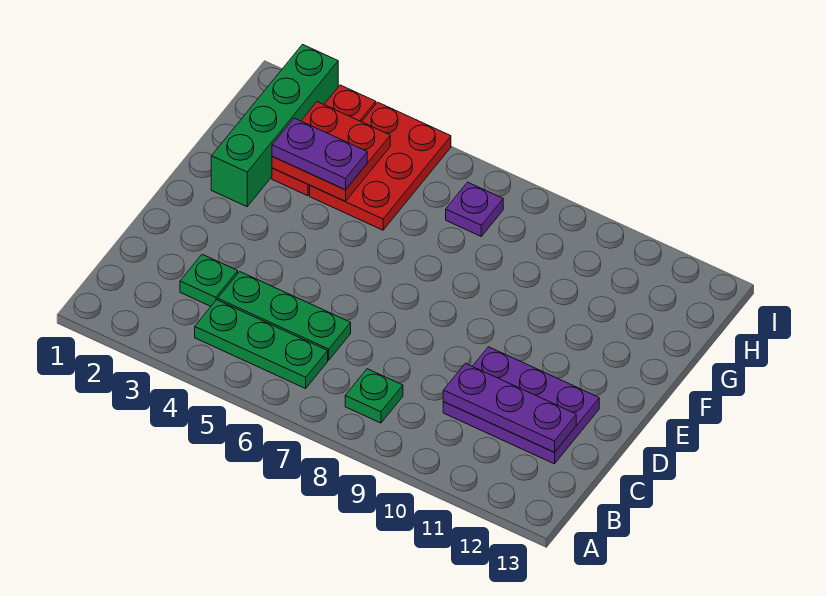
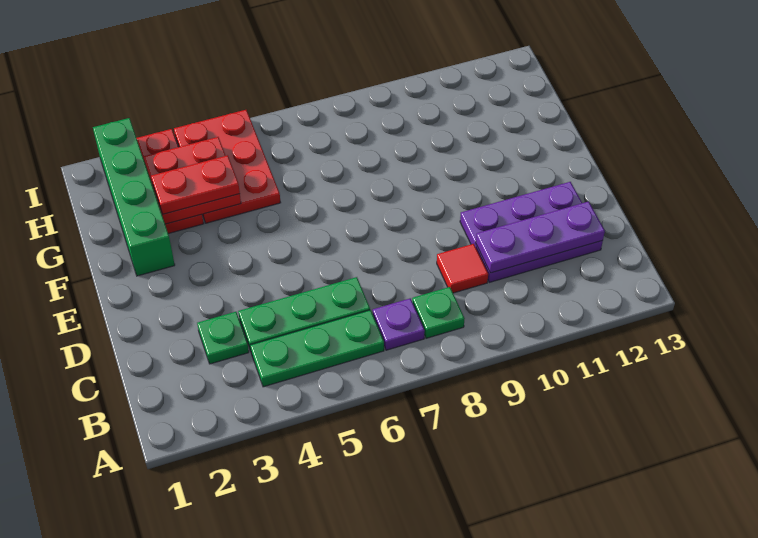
none -> red 1x1 tile [437,244,488,293]
purple 1x2 plate [272,118,367,190] -> red 1x2 plate [151,155,240,214]
purple 1x1 plate [446,182,503,236] -> purple 1x1 plate moved to [373,298,425,350]

